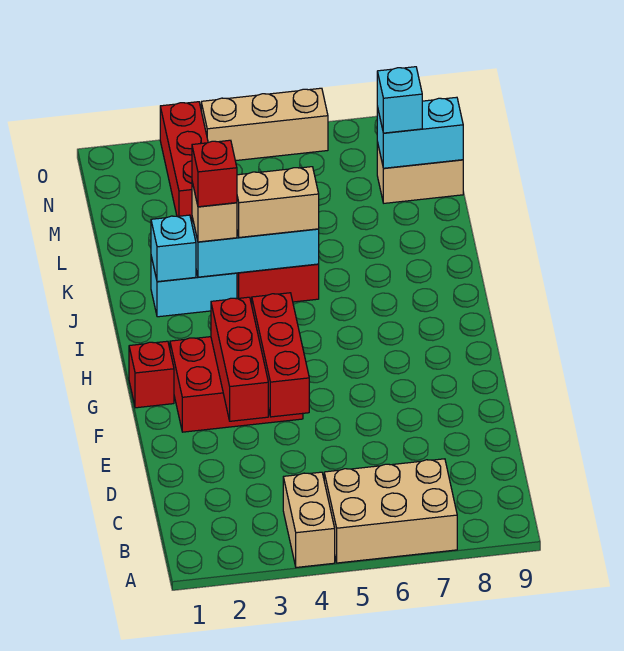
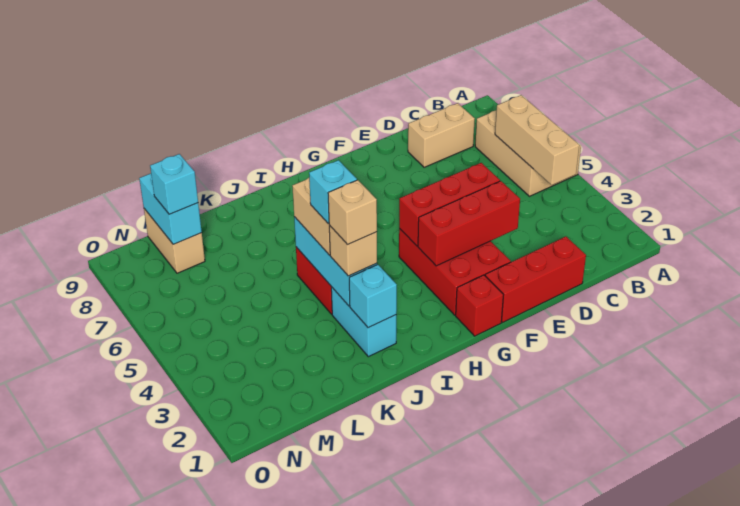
tan 1x2 brick [283,472,335,567] -> tan 1x2 brick moved to [408,103,475,167]
red 1x1 brick [192,140,237,207] -> tan 1x1 brick [328,180,377,245]
none -> cyan 1x1 brick [309,160,357,224]
red 1x3 brick [160,102,208,222] -> red 1x3 brick moved to [485,237,586,322]
tan 1x3 brick [201,88,328,161] -> tan 1x3 brick moved to [495,95,579,185]

